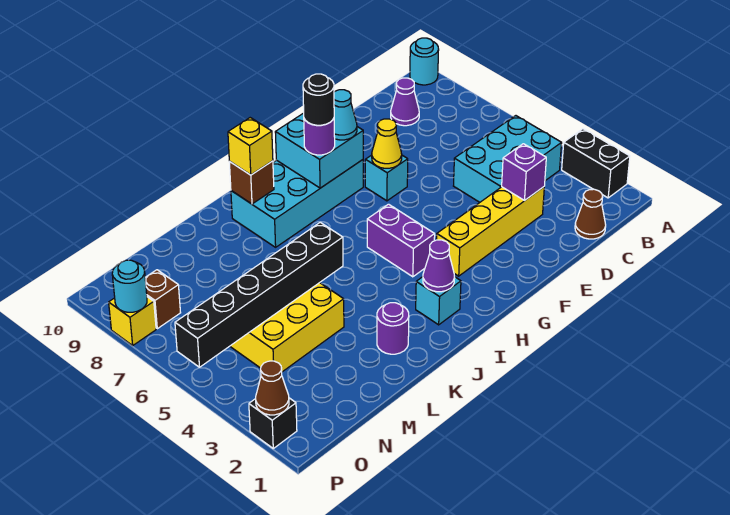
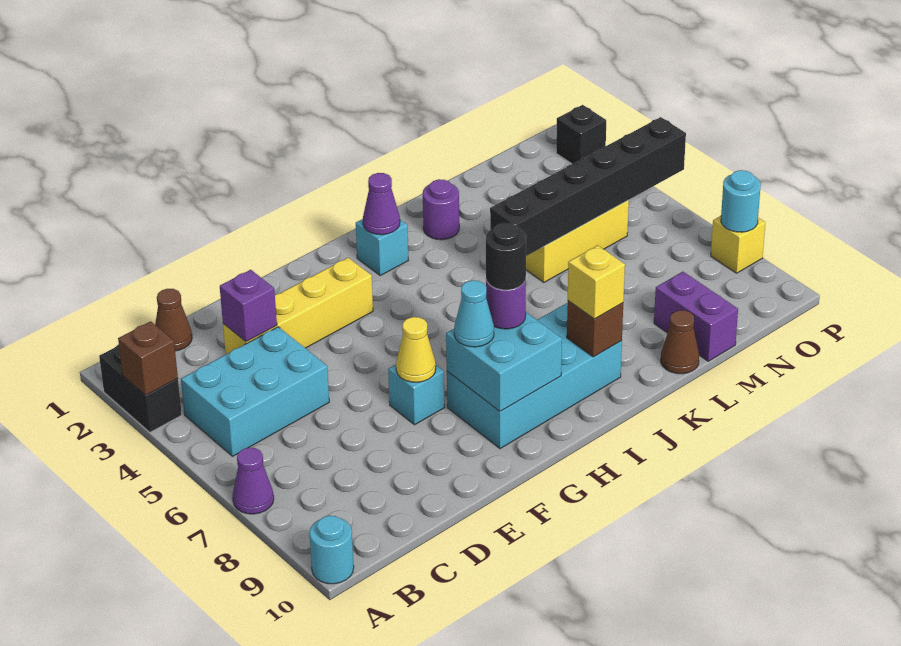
purple 1x1 cone [391,78,419,126] -> purple 1x1 cone moved to [233,448,274,514]
purple 1x2 brick [367,204,435,277] -> purple 1x2 brick moved to [654,272,738,361]
brown 1x1 brick [145,270,181,329] -> brown 1x1 brick moved to [118,321,178,395]
brown 1x1 cone [256,361,289,415] -> brown 1x1 cone moved to [661,310,699,374]

